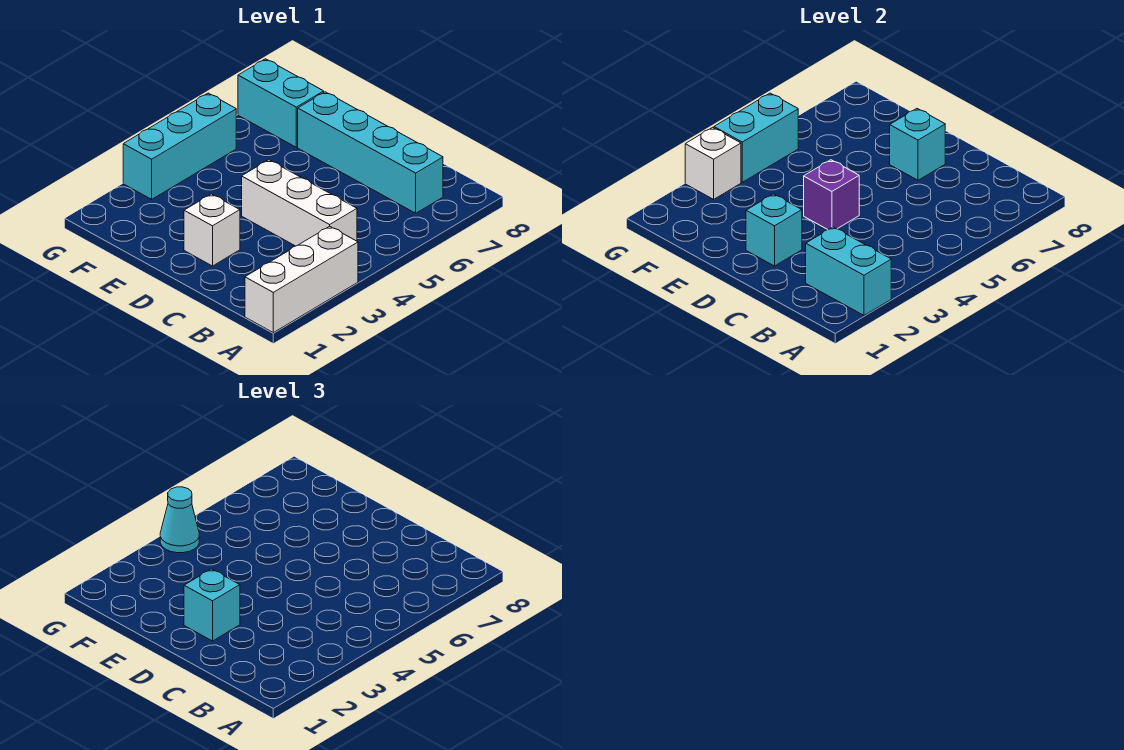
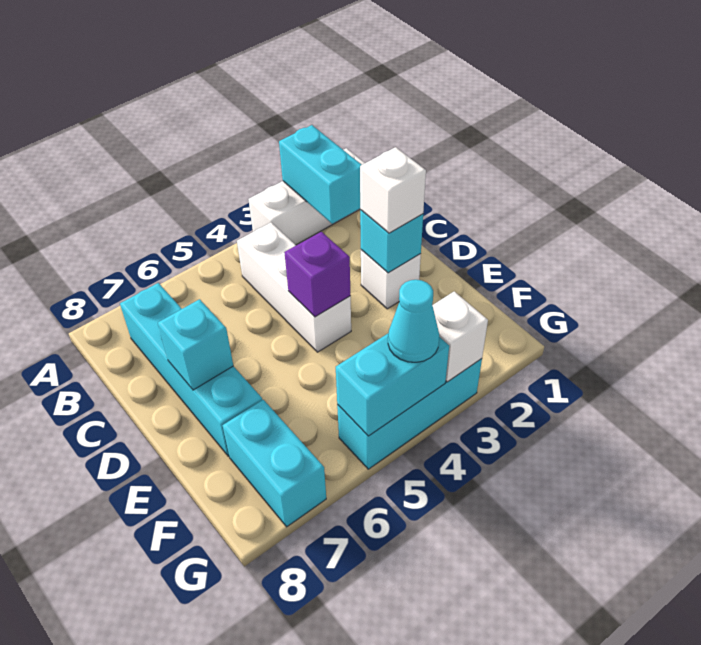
cyan 1x1 brick [184,569,240,641] -> white 1x1 brick [360,147,426,233]

